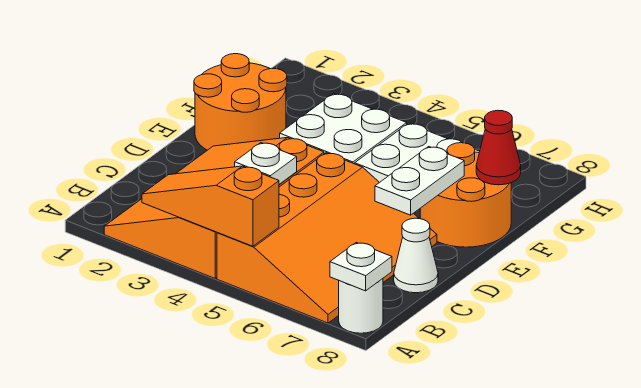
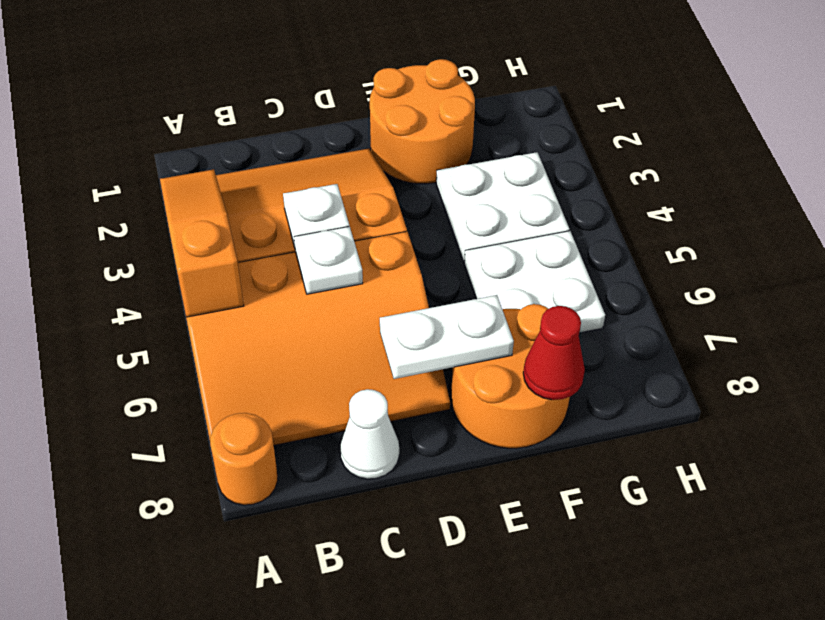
white 1x1 round brick [339,279,383,333] -> orange 1x1 round brick [210,413,278,505]
white 1x1 plate [330,243,392,291] -> white 1x1 plate moved to [294,226,363,294]

